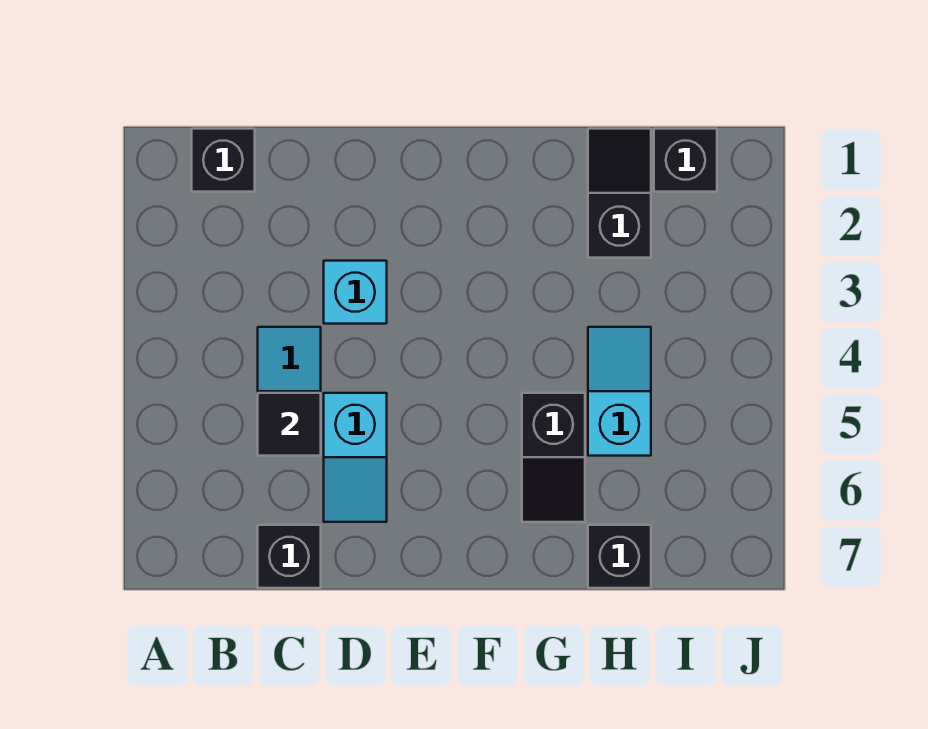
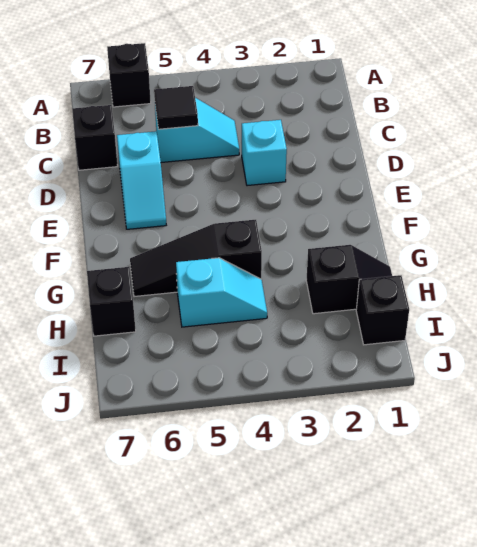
black 1x1 brick [192,129,255,192] -> black 1x1 brick moved to [107,43,151,107]
cyan 1x2 slope [324,393,387,522] -> cyan 1x2 slope turned to [117,131,166,229]
black 1x2 slope [522,393,585,522] -> black 1x3 slope [130,220,262,297]

